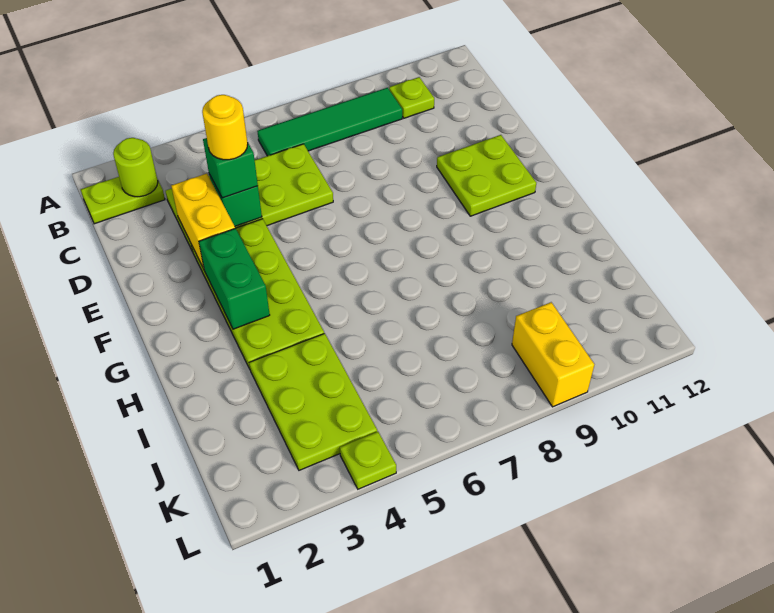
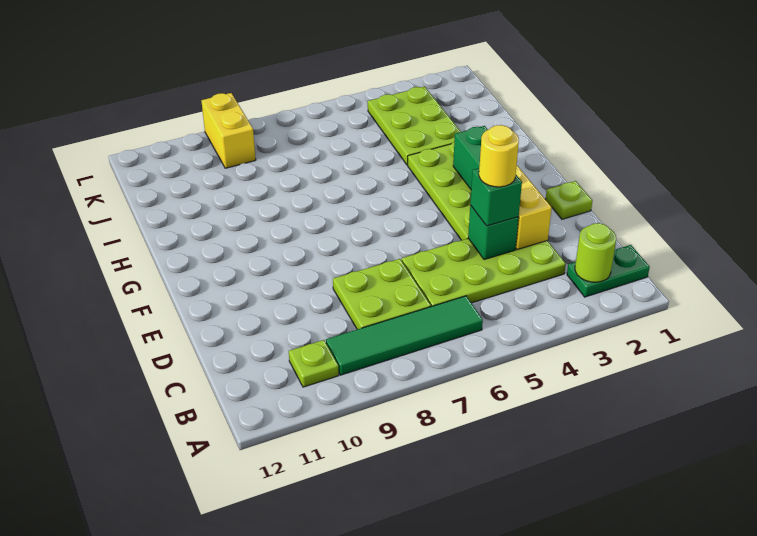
lime 1x2 plate [81,177,165,224] -> green 1x2 plate [567,245,650,297]
lime 2x2 plate [437,135,536,216] -> lime 2x2 plate moved to [333,259,431,329]
lime 1x1 plate [340,431,396,489] -> lime 1x1 plate moved to [546,181,592,219]

